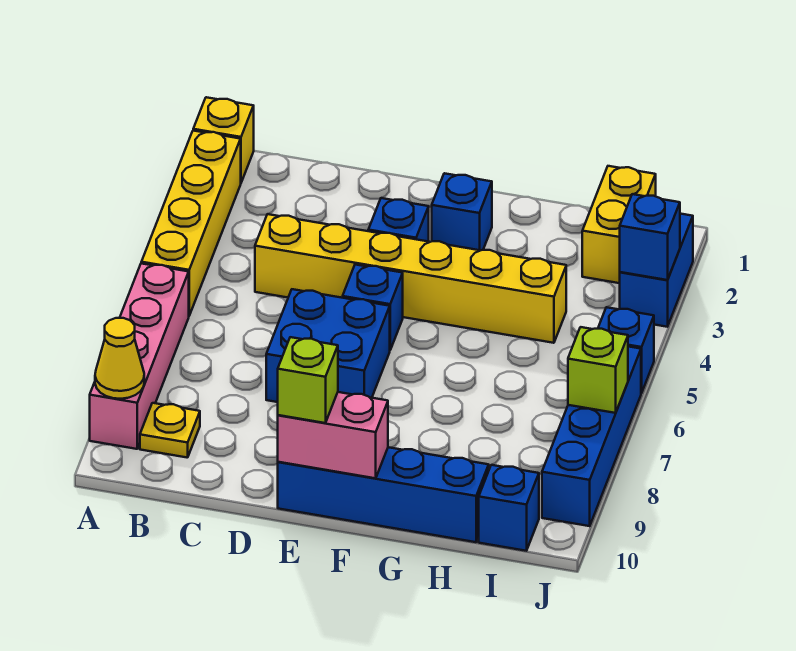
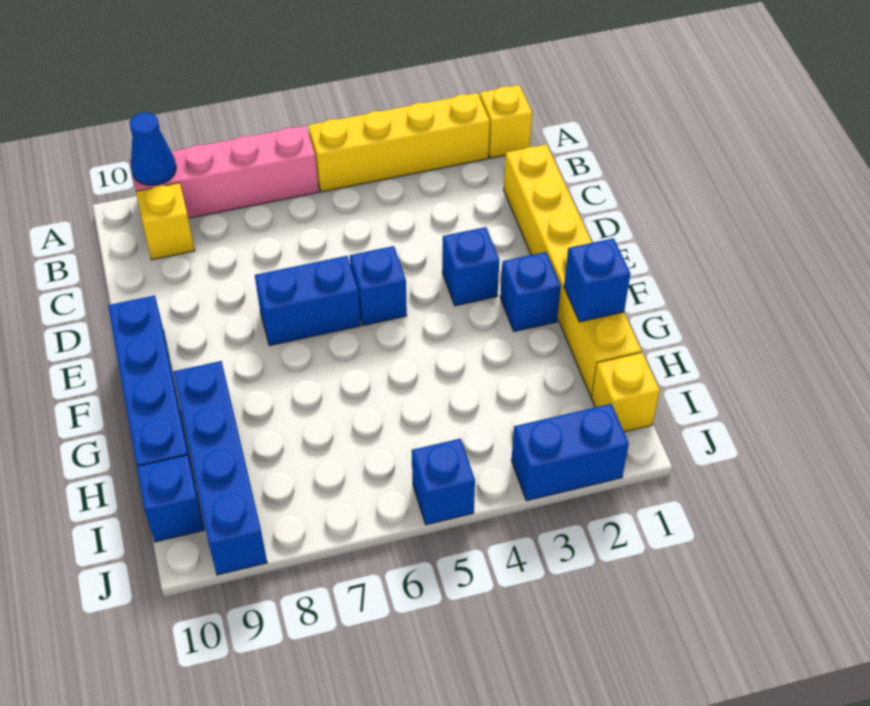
yellow 1x1 cone [95,318,144,399] -> blue 1x1 cone [129,112,176,185]
yellow 1x1 plate [140,403,200,458] -> yellow 1x1 brick [136,183,195,260]
yellow 1x6 brick [255,214,566,343] -> yellow 1x6 brick moved to [504,144,641,396]
blue 2x2 brick [266,289,390,402] -> blue 1x2 brick [255,256,361,346]
pink 1x2 brick [278,392,388,478] -> none
lime 1x1 brick [278,337,338,423] -> none
yellow 1x2 brick [582,166,656,283] -> yellow 1x1 brick [591,353,660,432]
blue 1x1 brick [620,194,680,280] -> blue 1x1 brick moved to [564,238,630,322]
blue 1x4 brick [542,347,641,526] -> blue 1x4 brick turned to [173,361,267,575]
lime 1x1 brick [568,327,628,413] -> none

